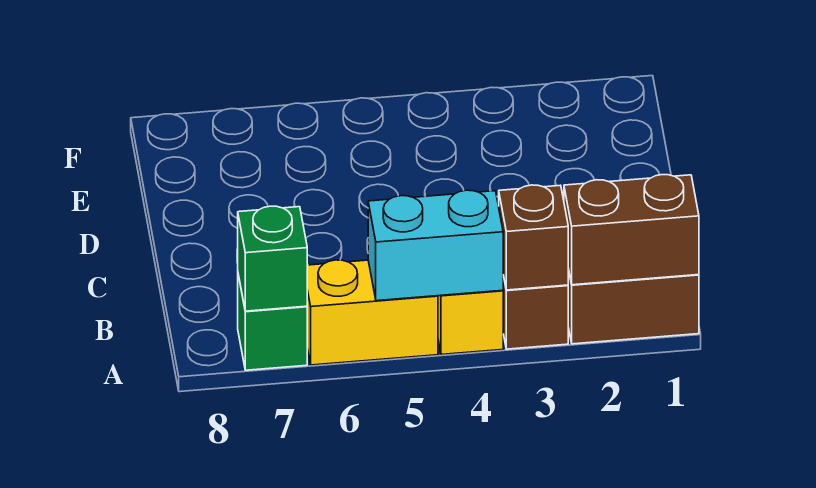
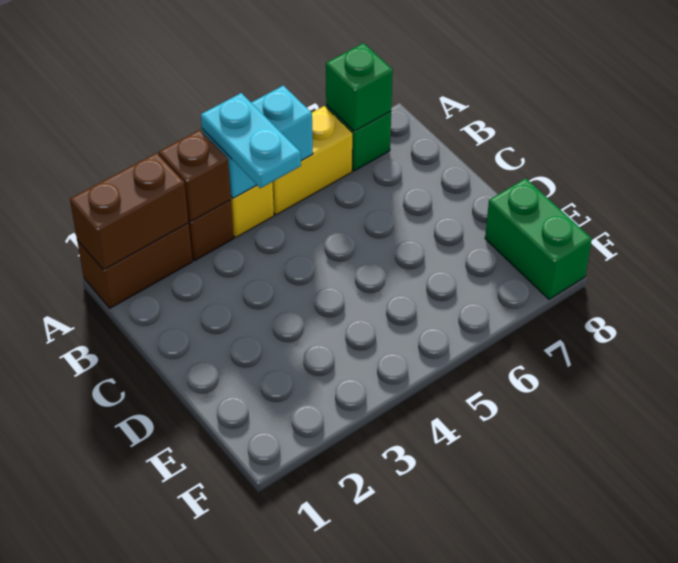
none -> cyan 1x2 plate [201,93,301,188]
none -> green 1x2 brick [485,178,592,299]

